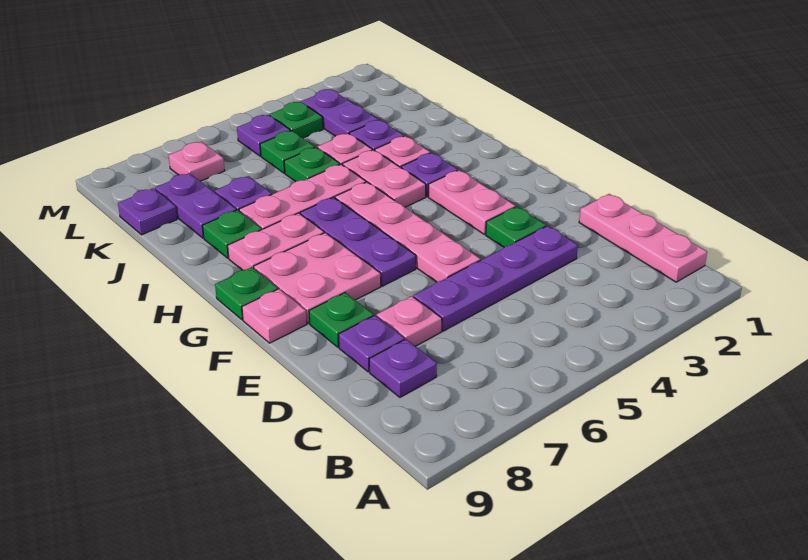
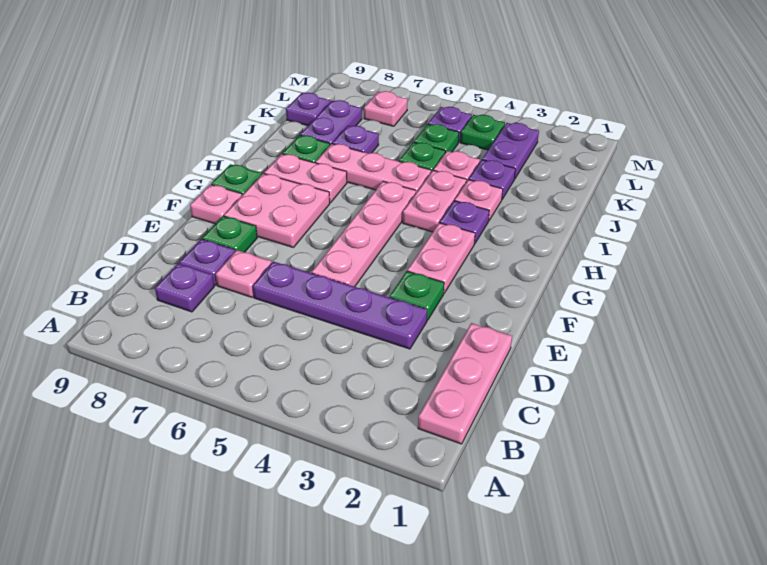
purple 1x3 plate [300,197,416,286] -> none

